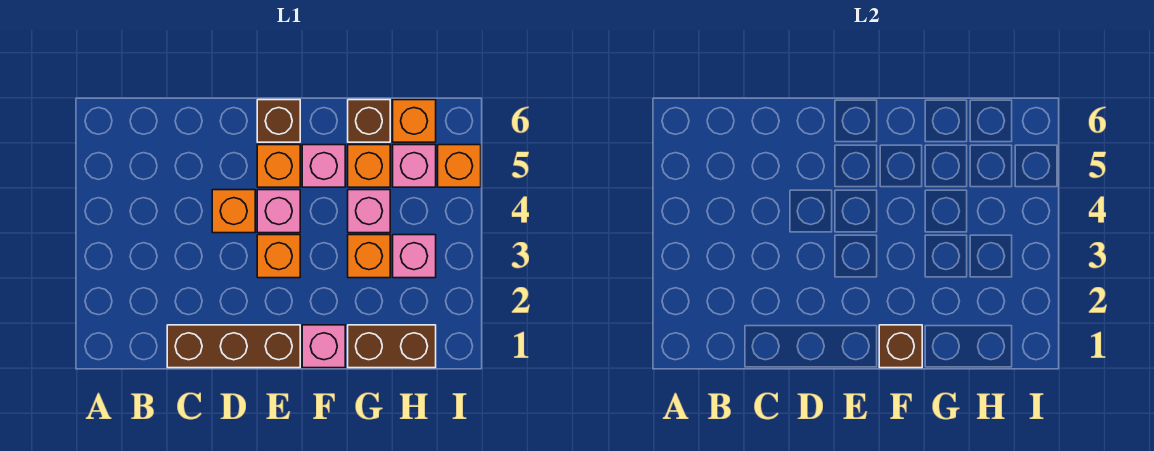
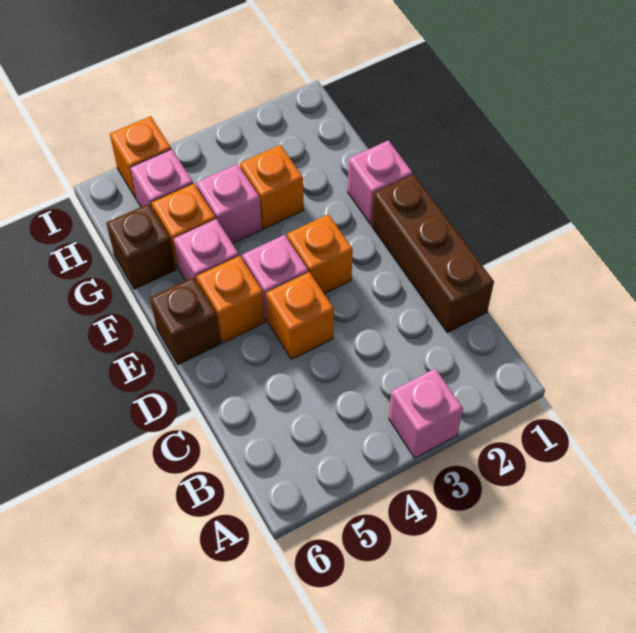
brown 1x1 brick [879,325,922,368] -> none
brown 1x2 brick [348,325,436,368] -> none
pink 1x1 brick [393,235,436,278] -> pink 1x1 brick moved to [389,368,463,458]
orange 1x1 brick [393,100,436,142] -> none

